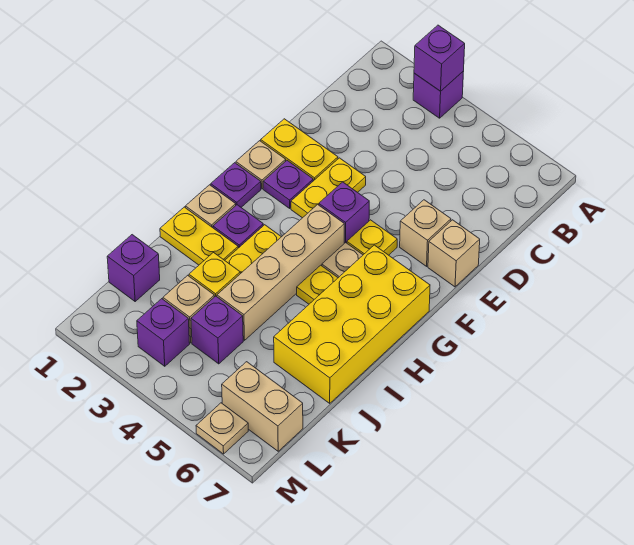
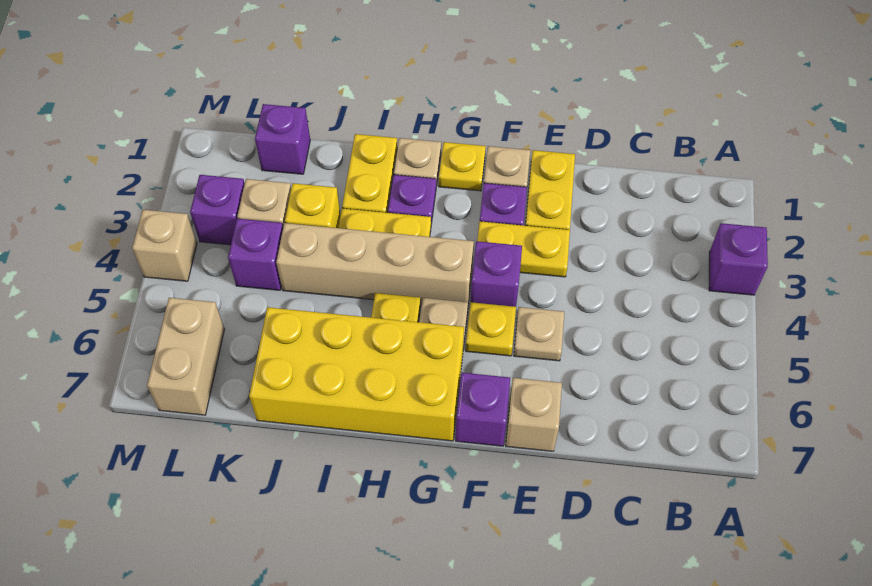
purple 1x1 brick [414,25,465,91] -> purple 1x1 brick moved to [456,373,510,446]
tan 1x1 brick [400,200,451,266] -> tan 1x1 brick moved to [132,210,197,281]
purple 1x1 plate [211,163,261,207] -> yellow 1x1 plate [439,142,486,191]
tan 1x1 plate [196,403,248,454] -> tan 1x1 plate moved to [514,307,564,361]

